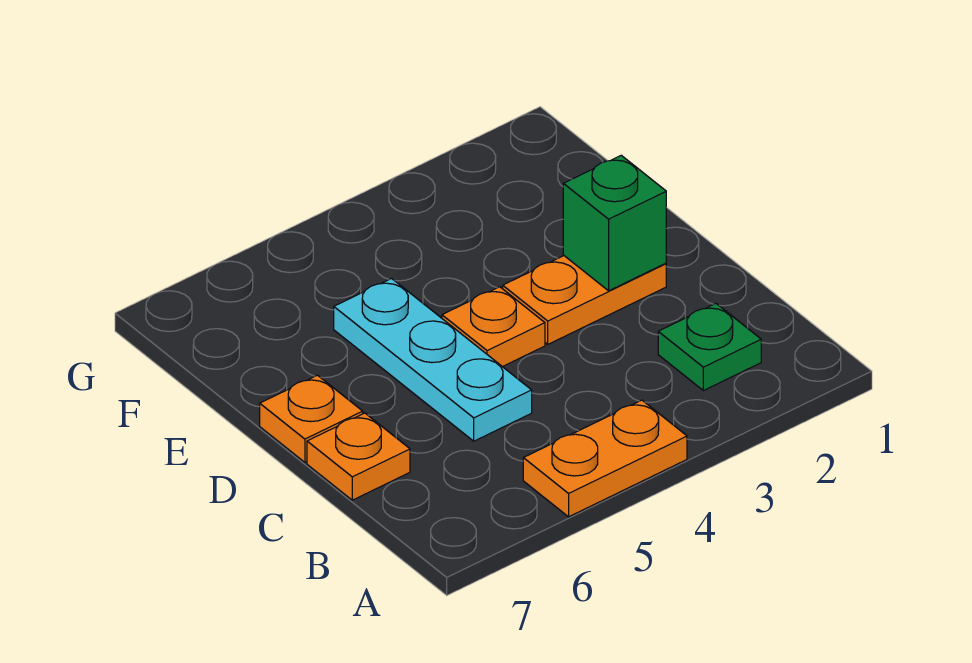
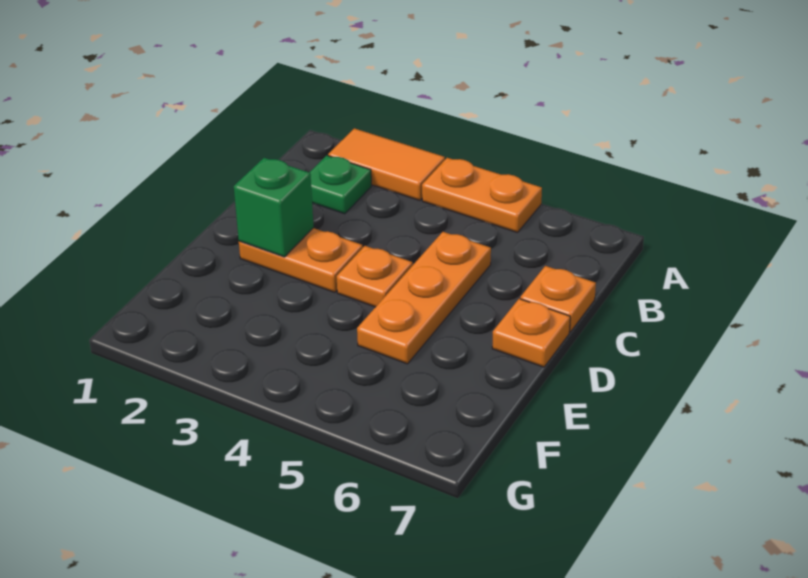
none -> orange 1x2 tile [328,128,445,201]
cyan 1x3 plate [334,279,532,441] -> orange 1x3 plate [357,232,491,364]

